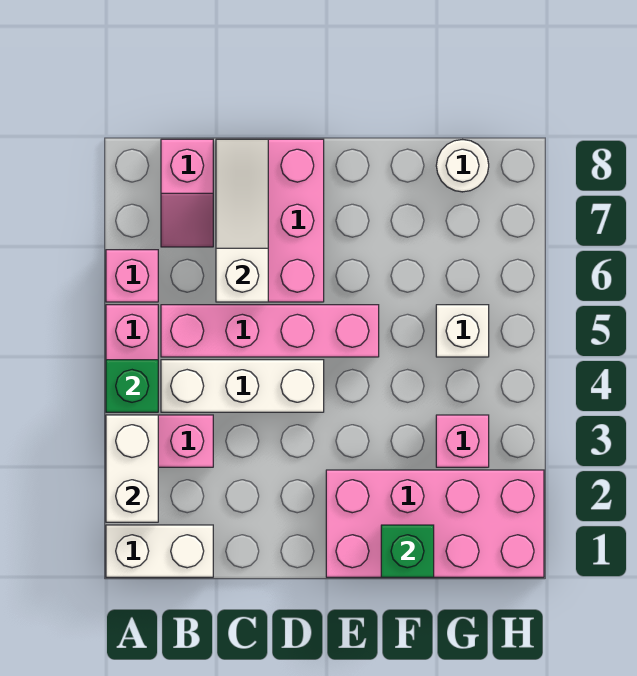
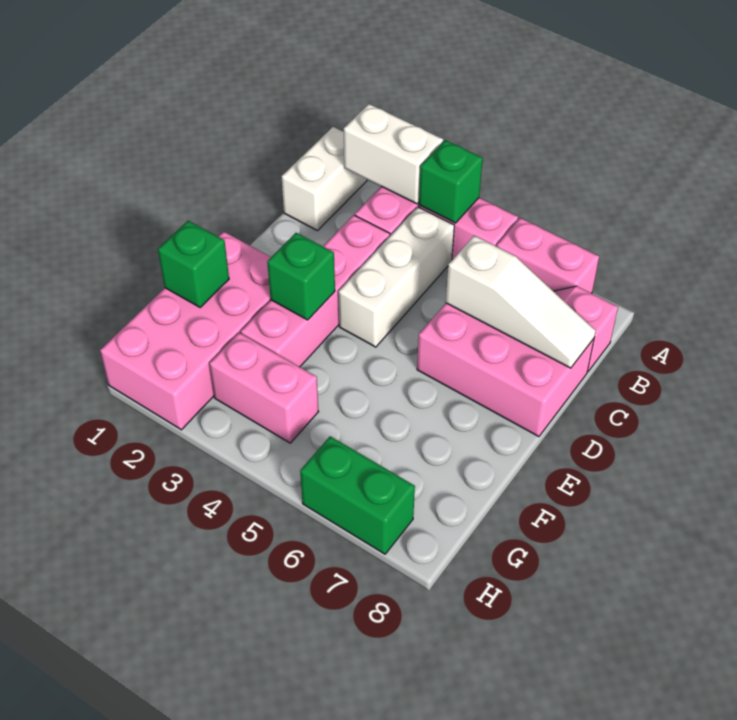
pink 1x1 brick [106,250,158,302] -> pink 1x2 brick [497,218,599,293]
pink 1x4 brick [161,305,379,357] -> pink 1x4 brick moved to [241,215,390,367]
none -> green 1x1 brick [267,233,335,320]
pink 1x1 brick [436,415,489,467] -> pink 1x2 brick [209,333,319,443]
white 1x1 brick [436,305,489,357] -> none
white 1x1 round brick [436,140,489,192] -> none
none -> green 1x2 brick [300,436,415,554]

